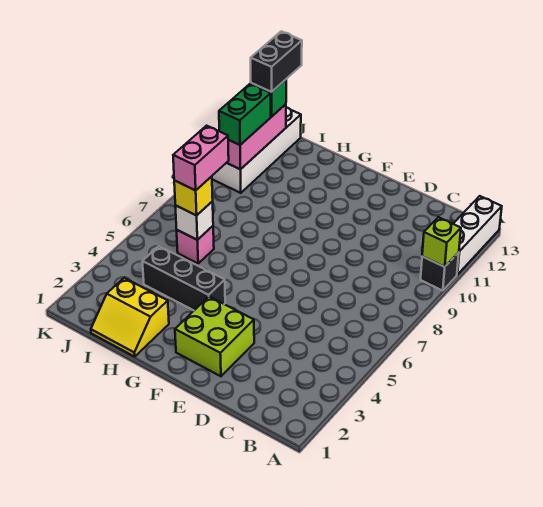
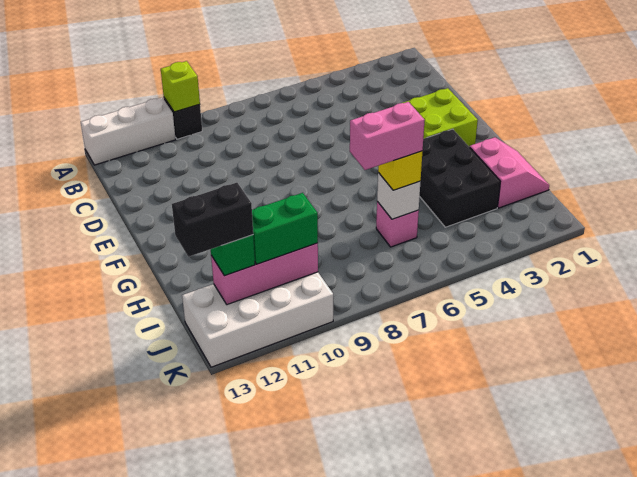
black 1x3 brick [142,246,225,310] -> black 2x3 brick [420,129,500,227]
yellow 2x2 slope [91,278,169,357] -> pink 2x2 slope [470,137,549,208]

